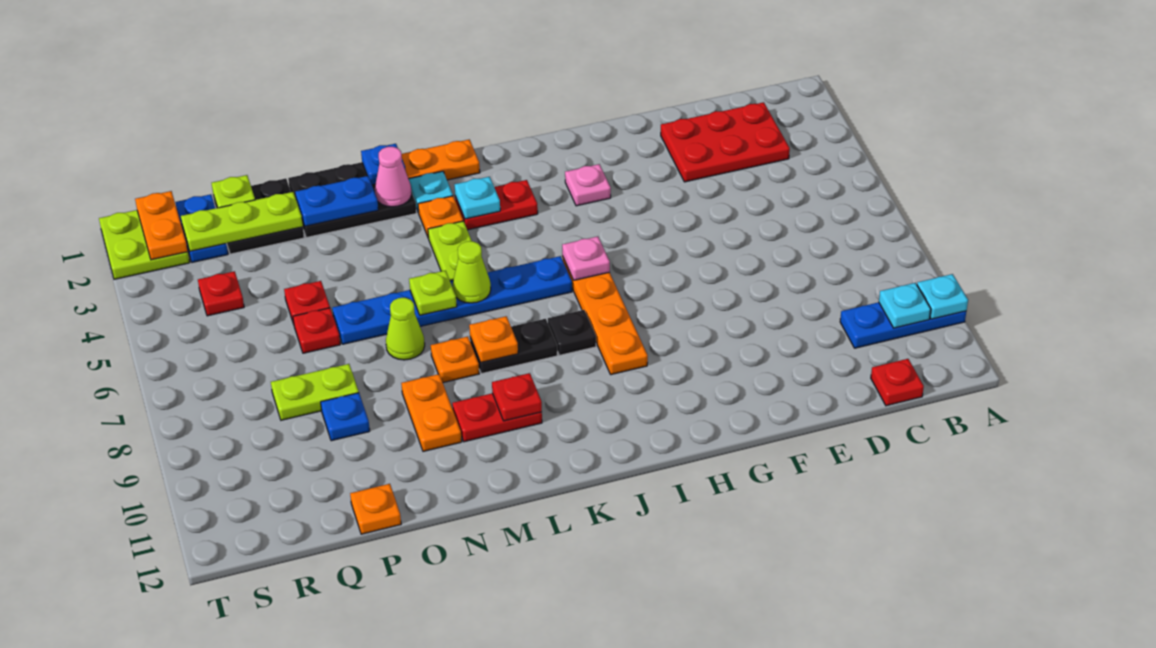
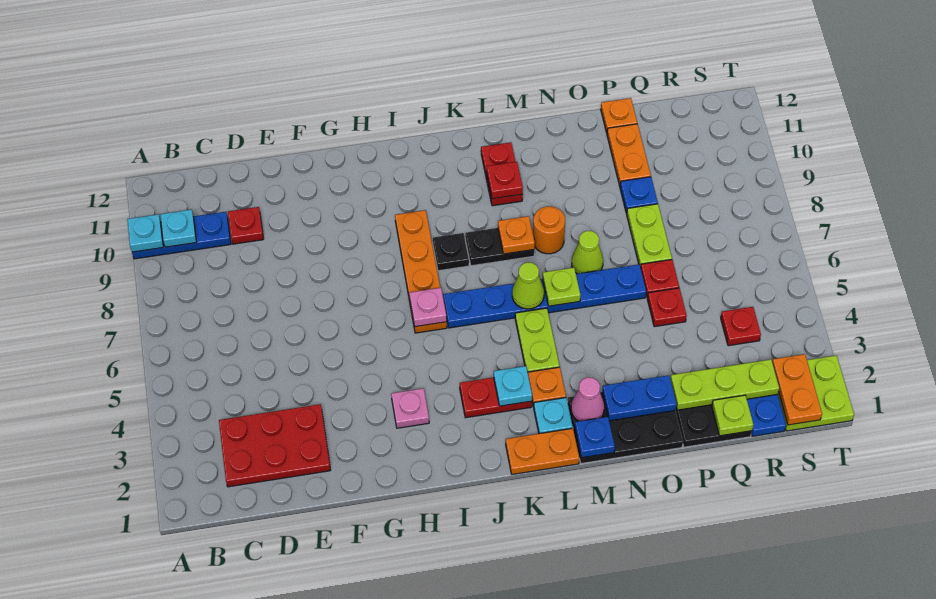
red 1x1 plate [871,359,924,406] -> red 1x1 plate moved to [228,207,264,244]
red 1x2 plate [452,393,542,442] -> red 1x2 plate turned to [481,142,523,206]
orange 1x1 plate [431,337,479,383] -> orange 1x1 round brick [533,206,565,254]
orange 1x2 plate [401,374,462,451] -> orange 1x2 plate moved to [607,124,651,186]
lime 1x2 plate [271,364,359,420] -> lime 1x2 plate turned to [627,204,672,268]

